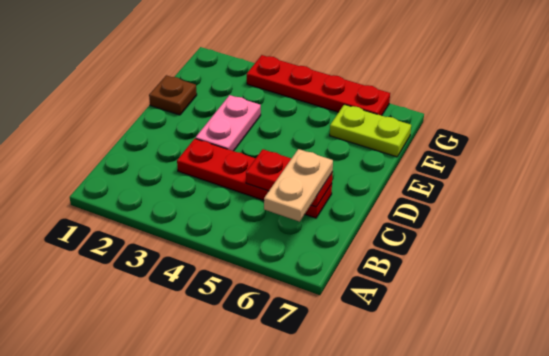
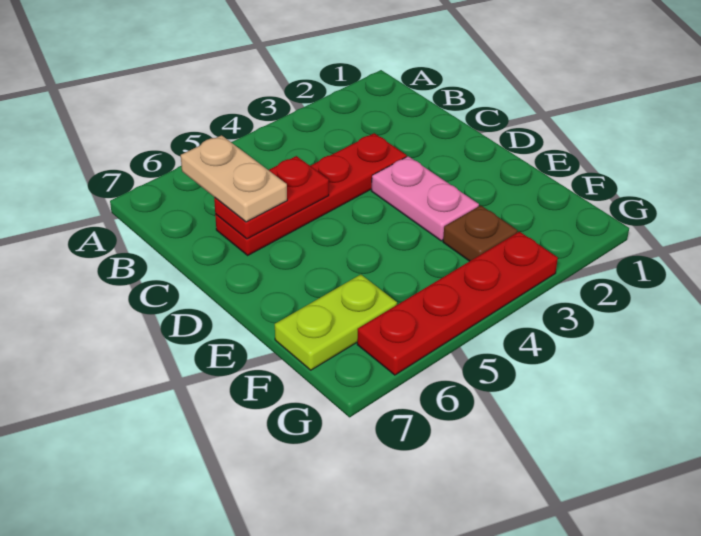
brown 1x1 plate [149,75,197,115] -> brown 1x1 plate moved to [443,205,517,261]

